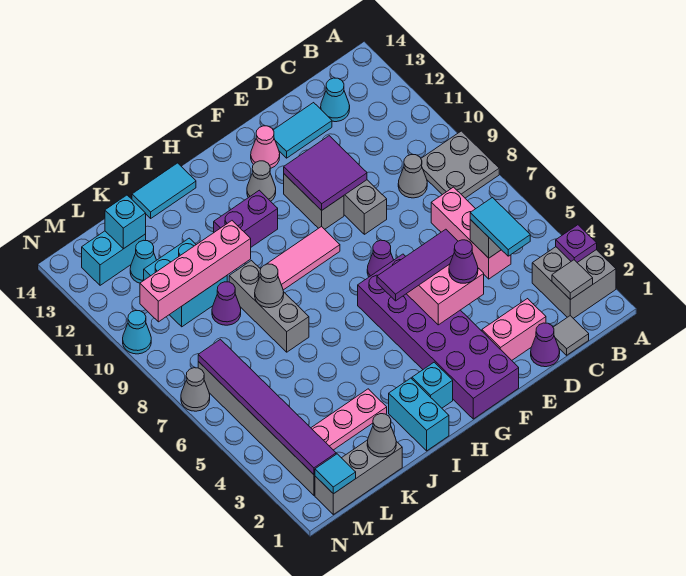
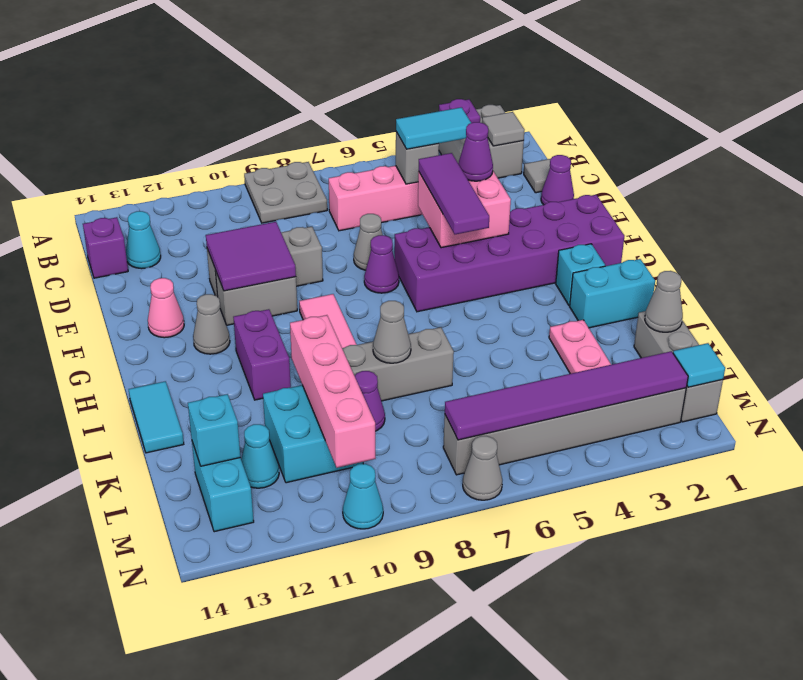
grey 1x1 cone [398,155,427,198] -> grey 1x1 cone moved to [354,214,383,270]
none -> purple 1x1 brick [83,217,128,278]
pink 1x2 brick [482,299,546,360] -> none
cyan 1x2 tile [273,103,332,158] -> none

